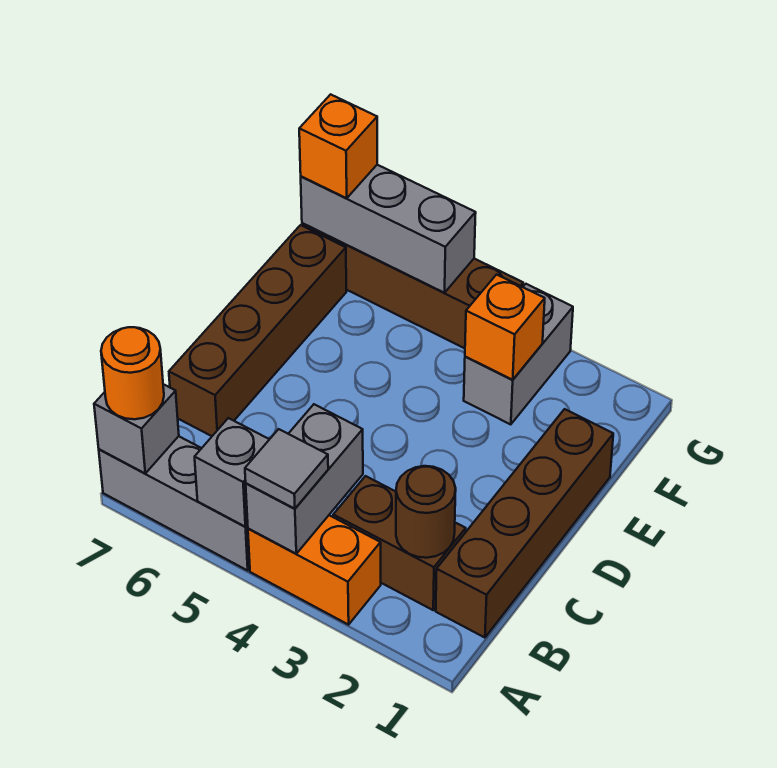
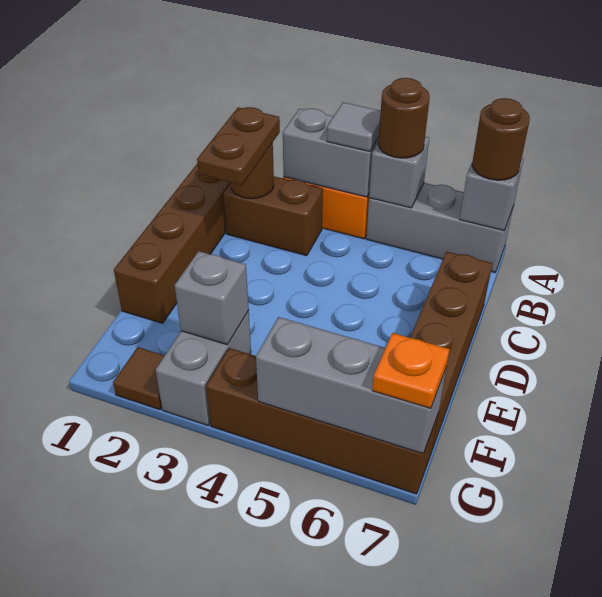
grey 1x2 brick [246,404,363,554] -> grey 1x2 brick turned to [283,108,379,197]
none -> brown 1x1 round brick [378,78,430,158]
orange 1x1 round brick [101,327,164,419] -> brown 1x1 round brick [472,98,530,180]
none -> brown 1x2 plate [197,107,280,185]
orange 1x1 brick [465,275,545,380] -> grey 1x1 brick [175,251,249,345]
none -> brown 1x1 tile [113,347,165,410]
orange 1x1 brick [299,94,377,198] -> orange 1x1 plate [372,333,450,408]

